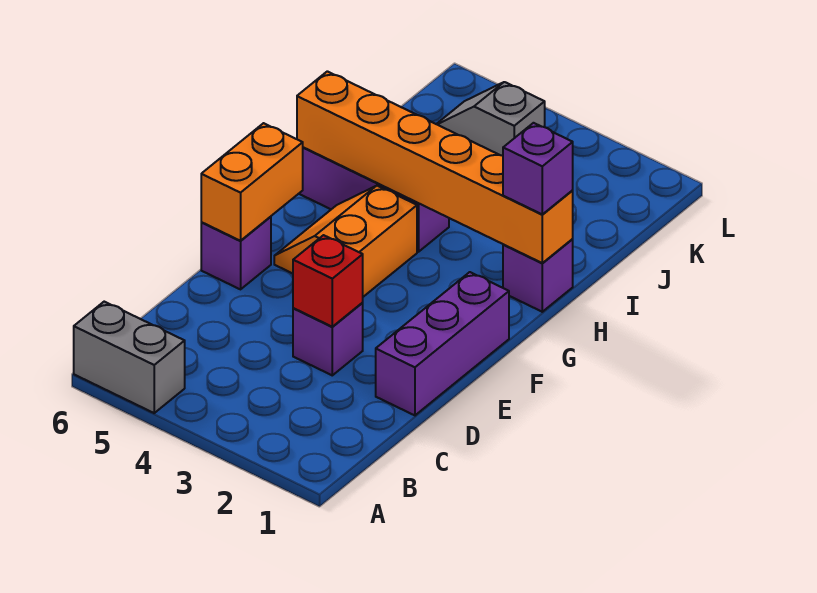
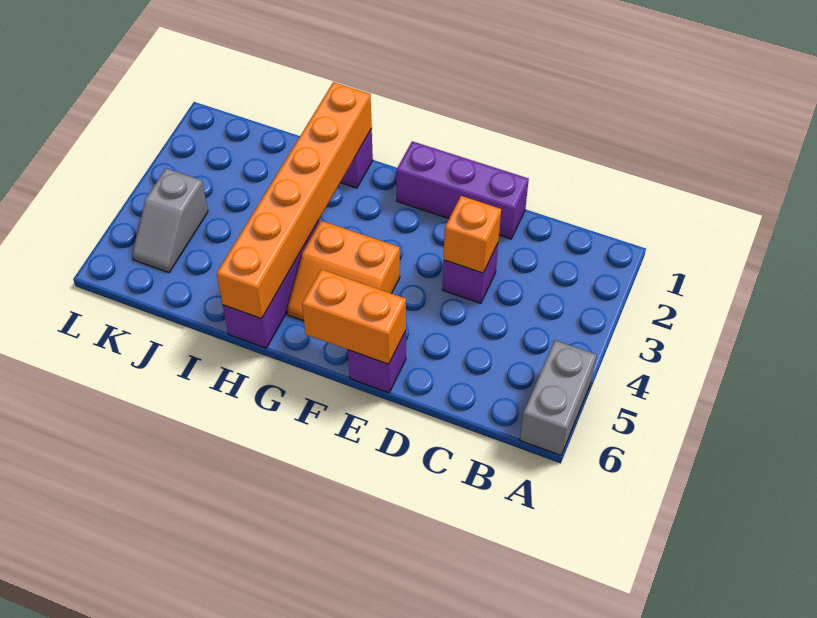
red 1x1 brick [293,235,363,327] -> orange 1x1 brick [444,196,501,273]
purple 1x1 brick [503,123,573,215] -> none

